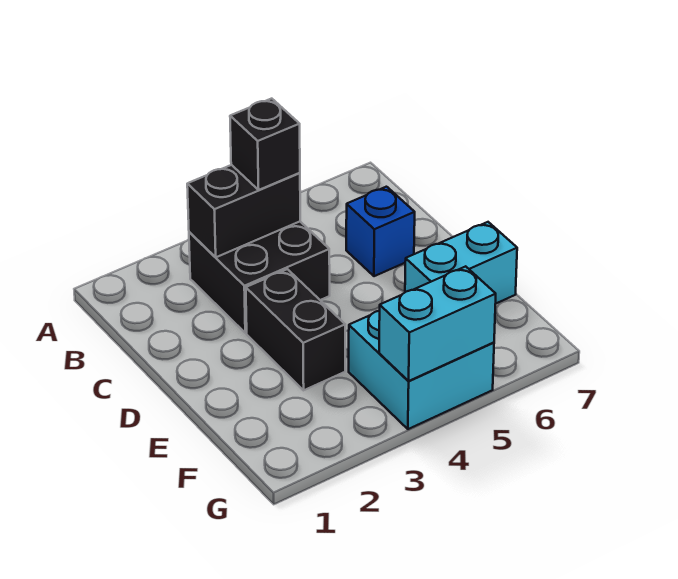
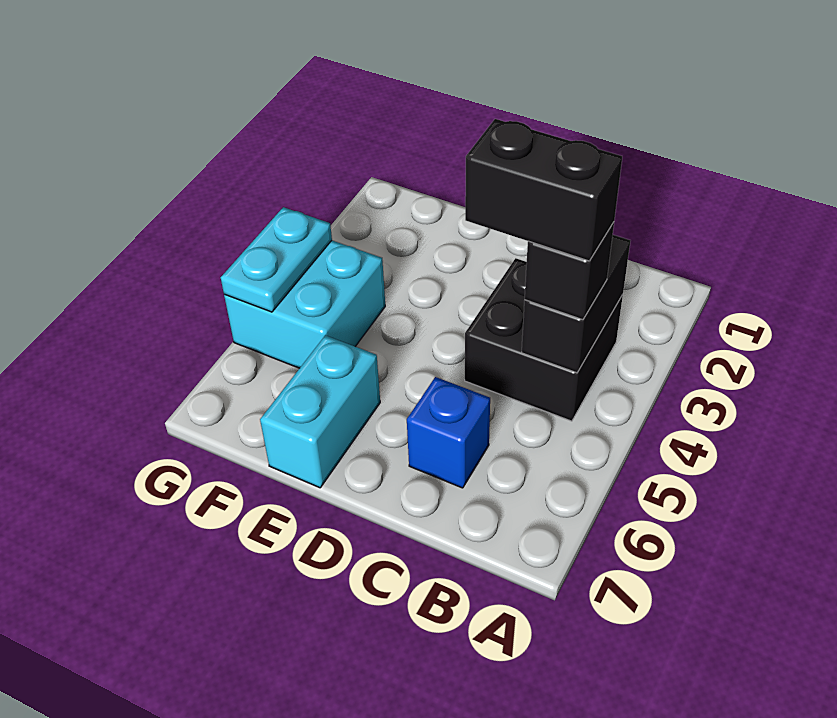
black 1x2 brick [246,269,345,390] -> black 1x2 brick moved to [465,119,622,261]
cyan 1x2 brick [379,266,496,381] -> cyan 1x2 plate [221,207,332,312]

